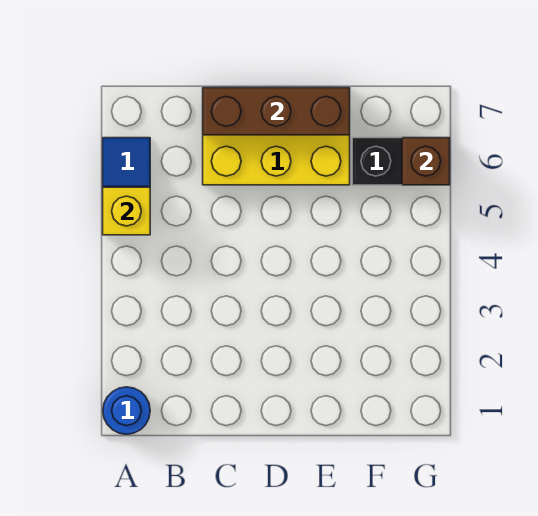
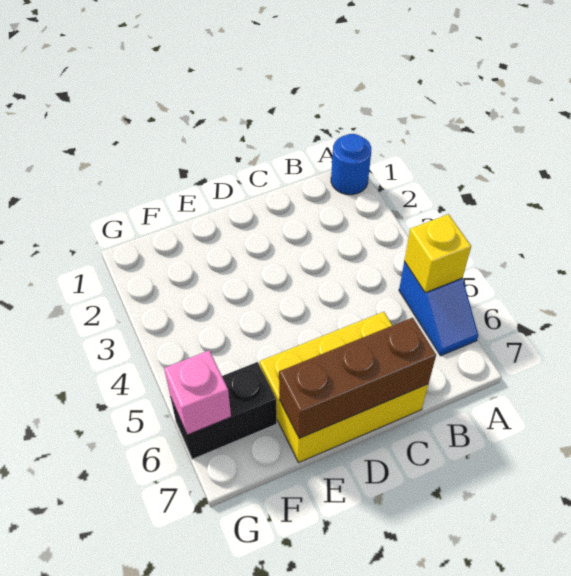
brown 1x1 brick [402,138,450,185] -> pink 1x1 brick [164,351,231,435]

